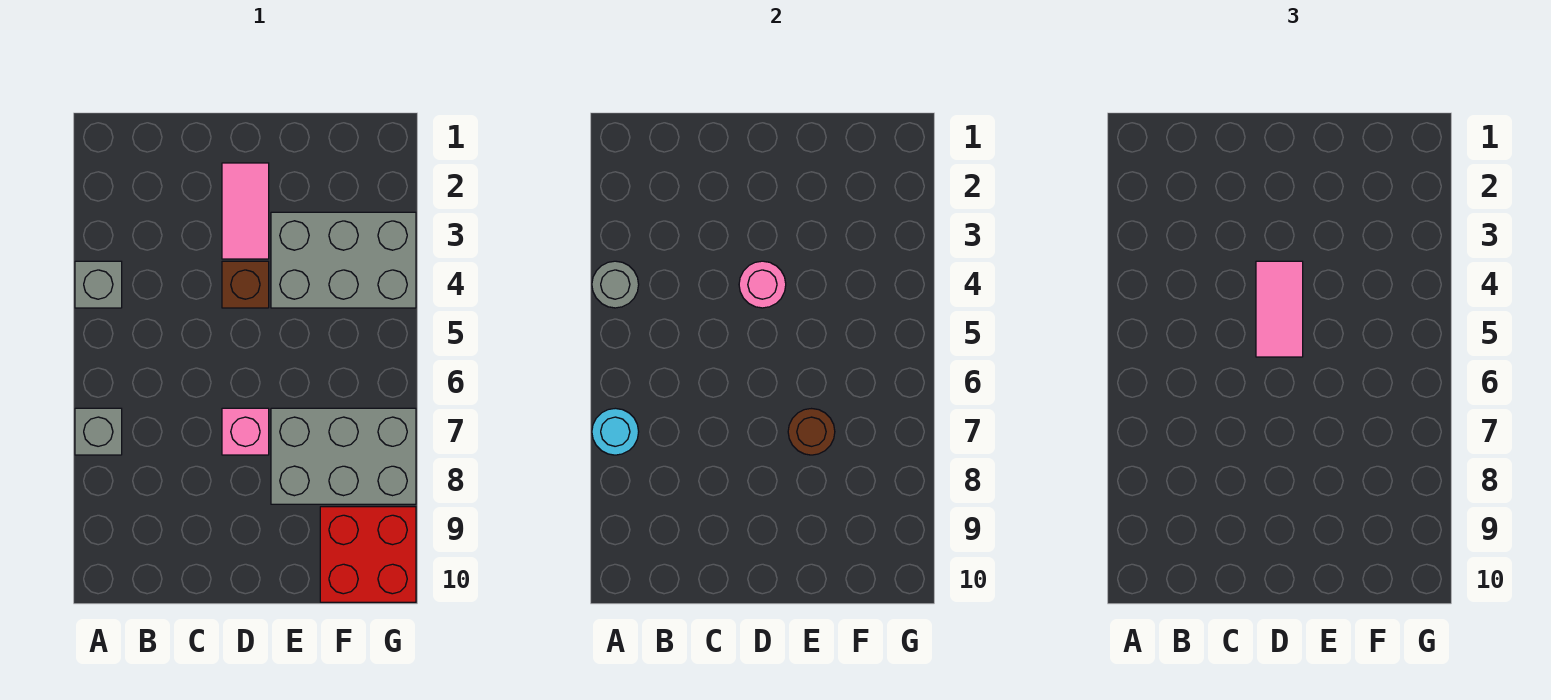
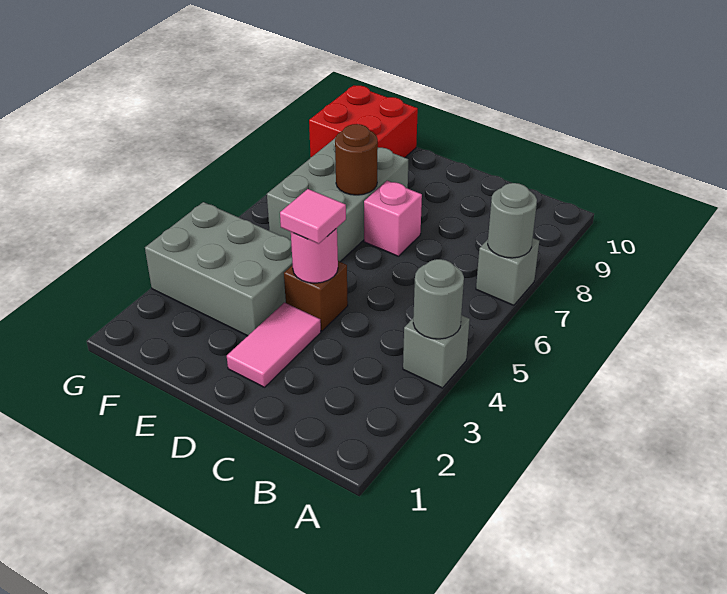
cyan 1x1 round brick [592,408,639,455] -> grey 1x1 round brick [488,183,537,258]
pink 1x2 tile [1256,261,1303,357] -> pink 1x1 tile [280,189,346,244]
grey 2x3 brick [271,408,416,504] -> grey 2x3 brick turned to [267,137,408,262]

